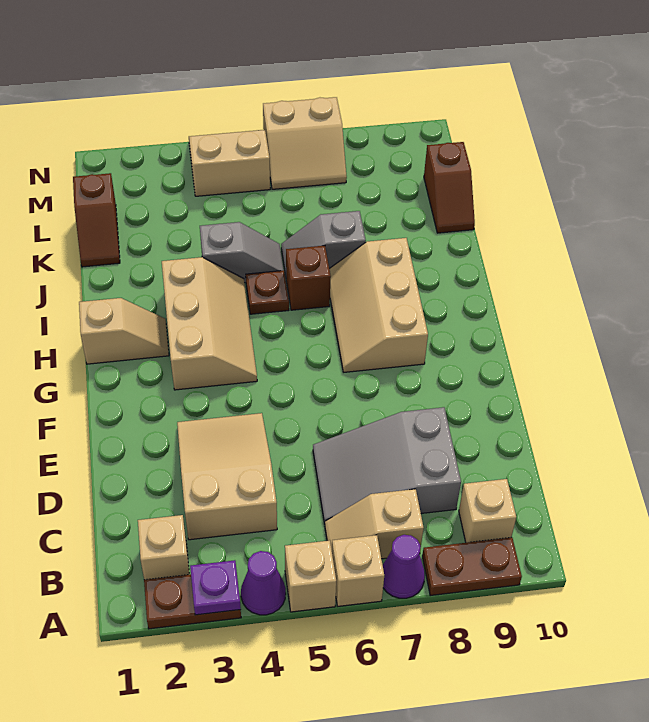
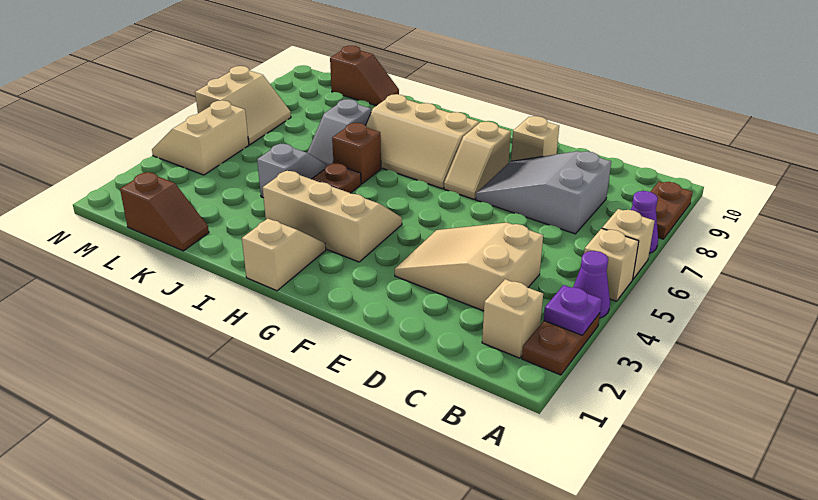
tan 1x2 slope [325,489,424,559] -> tan 1x2 slope moved to [444,122,511,199]
tan 1x1 brick [459,479,516,543] -> tan 1x1 brick moved to [511,116,559,161]
grey 2x3 slope [313,407,461,524] -> grey 2x3 slope turned to [476,151,611,234]

